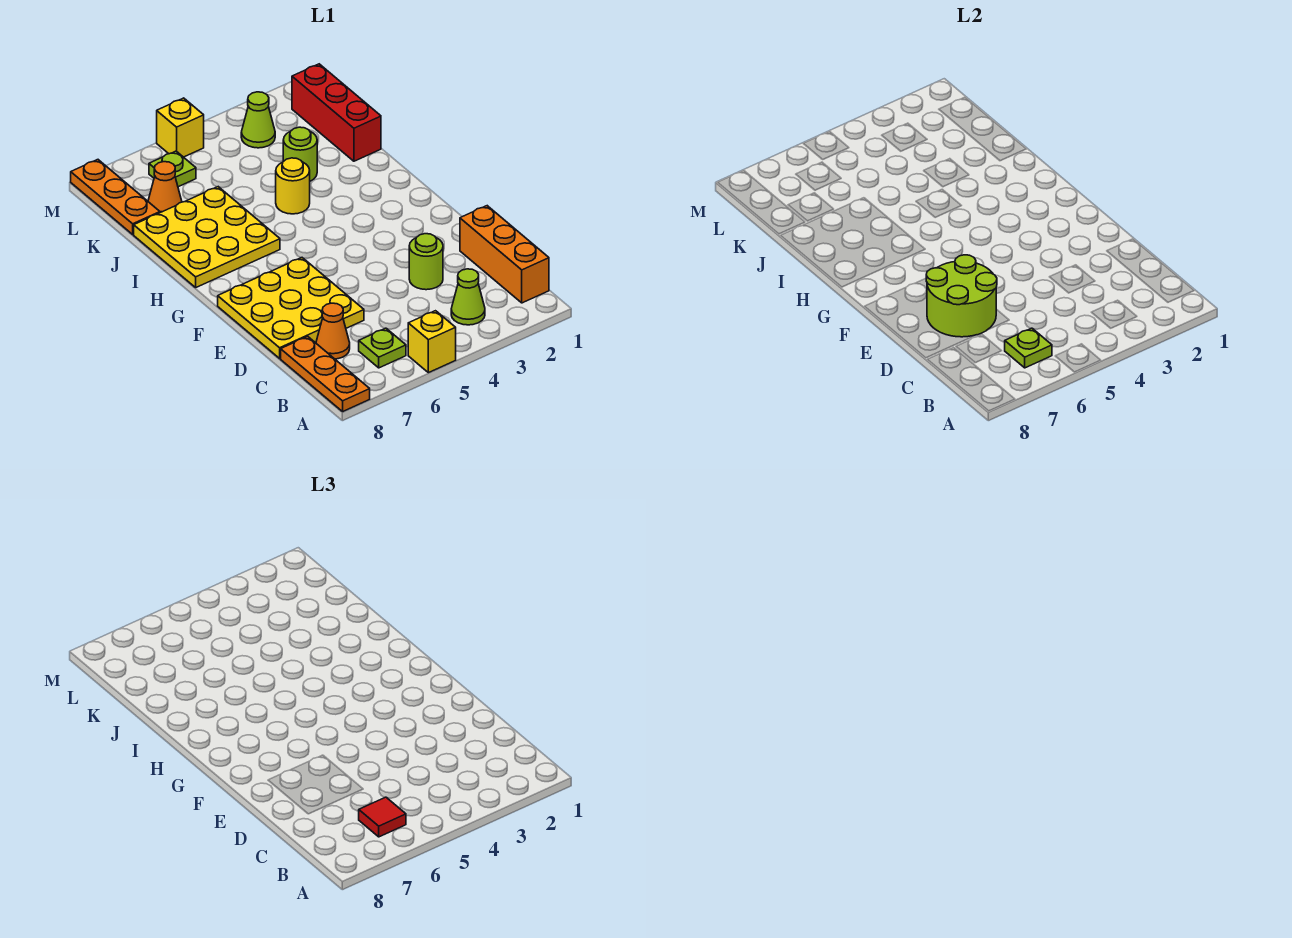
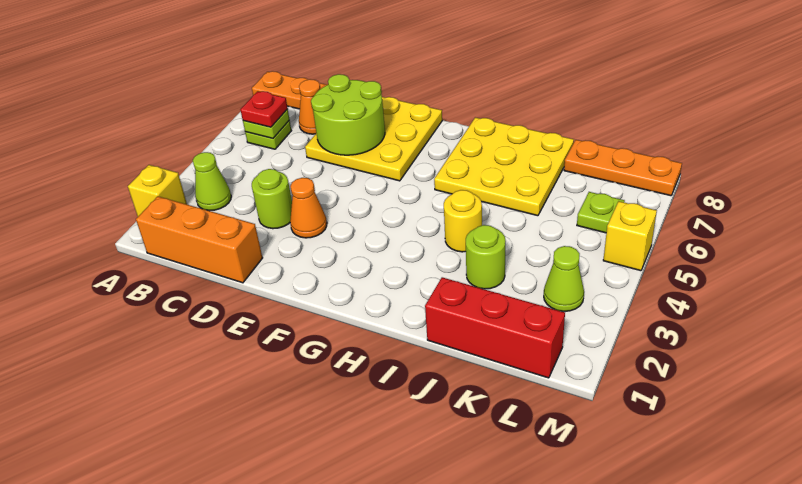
yellow 1x1 brick [408,311,456,373] -> yellow 1x1 brick moved to [128,165,187,216]
red 1x1 tile [359,797,406,837] -> red 1x1 plate [240,91,288,127]
orange 1x1 cone [148,162,182,213] -> orange 1x1 cone moved to [290,178,327,238]

